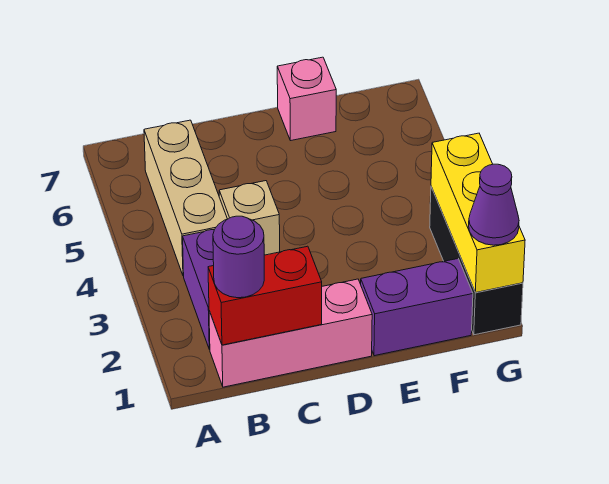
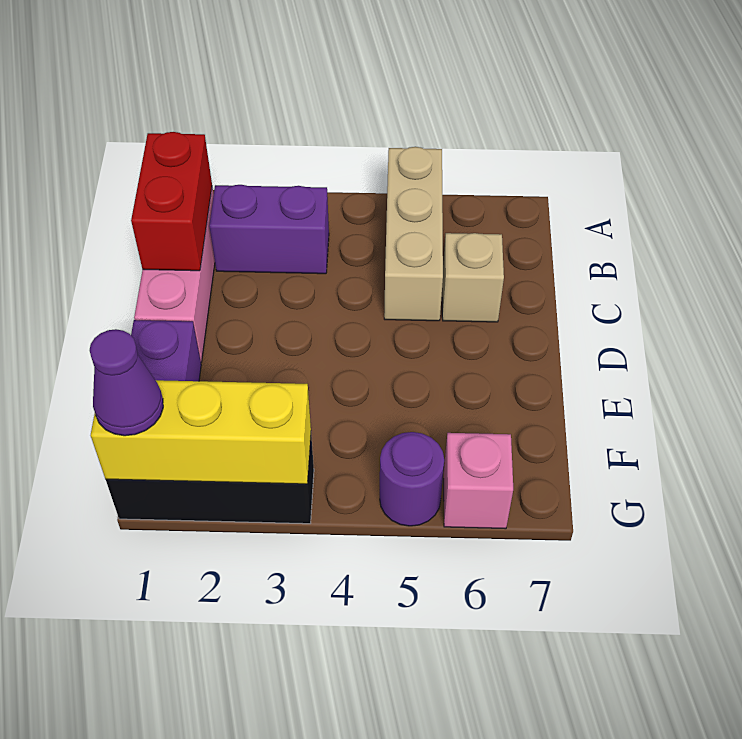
purple 1x1 round brick [213,216,264,298] -> purple 1x1 round brick moved to [380,432,444,526]
tan 1x3 brick [144,120,227,276] -> tan 1x3 brick turned to [384,147,443,321]
tan 1x1 brick [219,181,280,255] -> tan 1x1 brick moved to [442,233,504,322]
pink 1x1 brick [277,57,336,141] -> pink 1x1 brick moved to [444,433,513,529]

